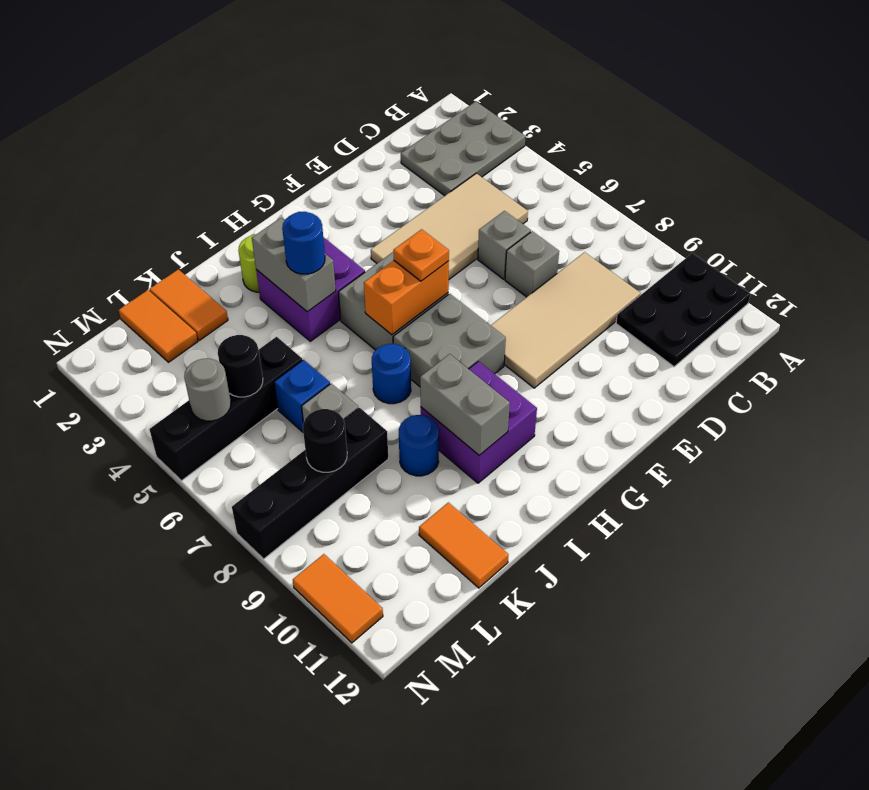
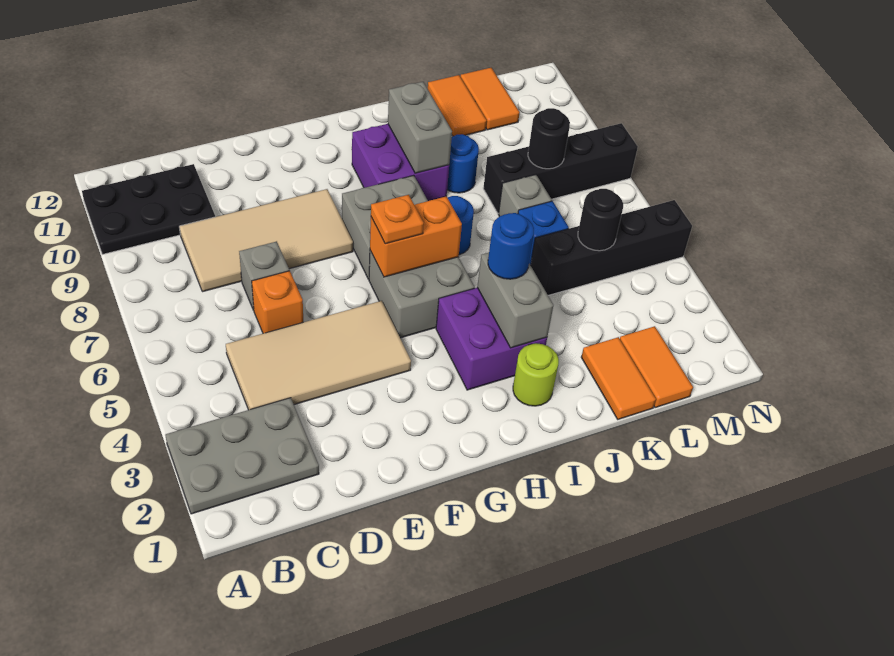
grey 1x1 brick [478,211,531,279] -> orange 1x1 brick [252,271,303,333]
grey 1x1 round brick [184,359,231,421] -> none
orange 1x2 tile [293,554,383,643] -> orange 1x2 tile moved to [461,68,520,130]

